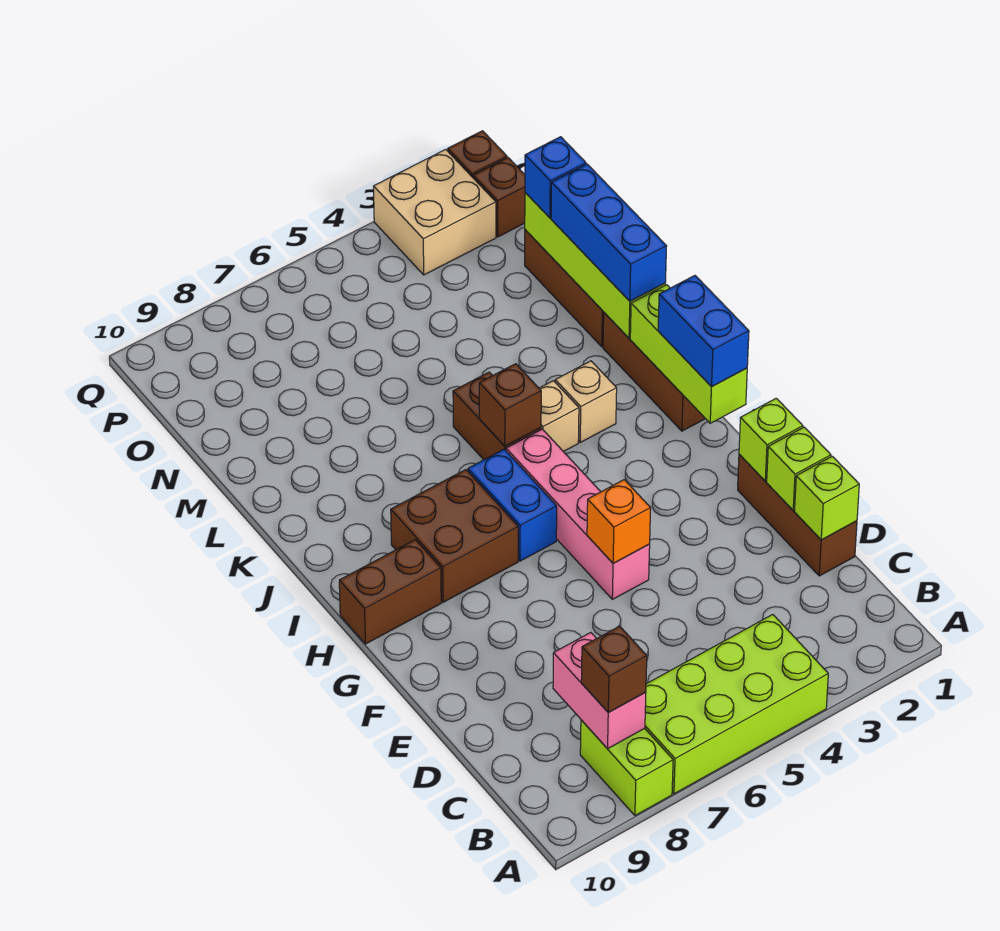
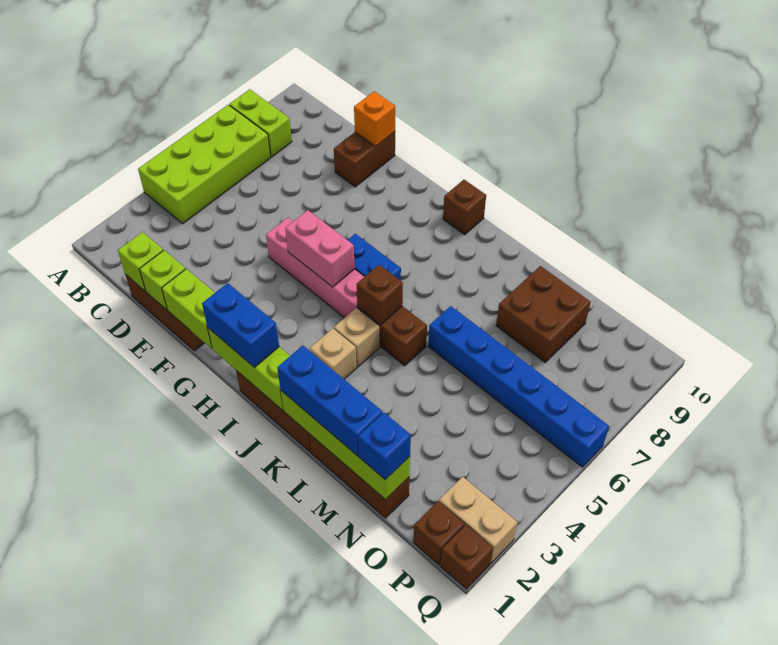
pink 1x2 brick [553,632,646,749] -> pink 1x2 brick moved to [285,210,355,287]
brown 1x1 brick [581,626,647,713] -> brown 1x1 brick moved to [443,180,486,235]
lime 1x1 brick [739,398,803,481] -> lime 1x2 brick [162,269,215,349]
orange 1x1 brick [587,480,651,563] -> orange 1x1 brick moved to [354,91,395,147]
brown 2x2 brick [391,470,518,602] -> brown 2x2 brick moved to [496,266,591,362]
brown 1x2 brick [339,540,441,644] -> brown 1x2 brick moved to [334,132,395,187]
none -> blue 1x6 brick [428,306,609,467]
tan 2x2 brick [374,149,496,275] -> tan 1x2 brick [439,477,517,563]

